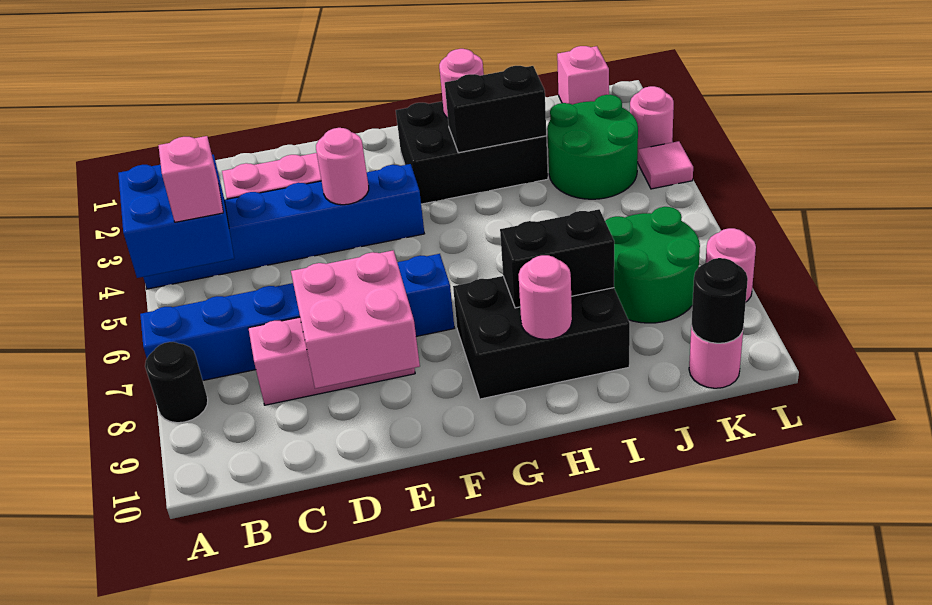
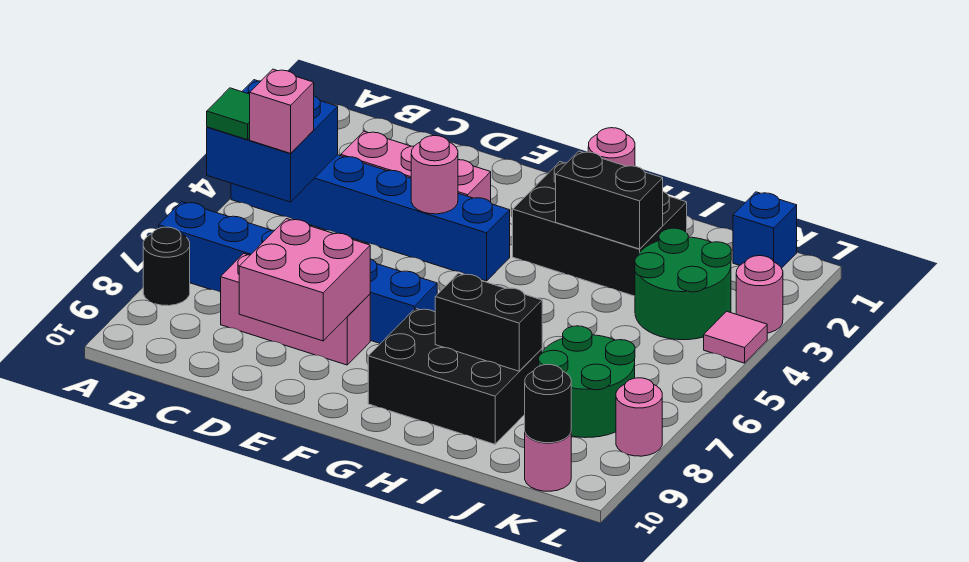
none -> green 1x1 tile [207,88,250,140]
pink 1x1 round brick [518,255,572,339] -> none
pink 1x1 brick [557,46,609,105] -> blue 1x1 brick [733,192,797,268]

